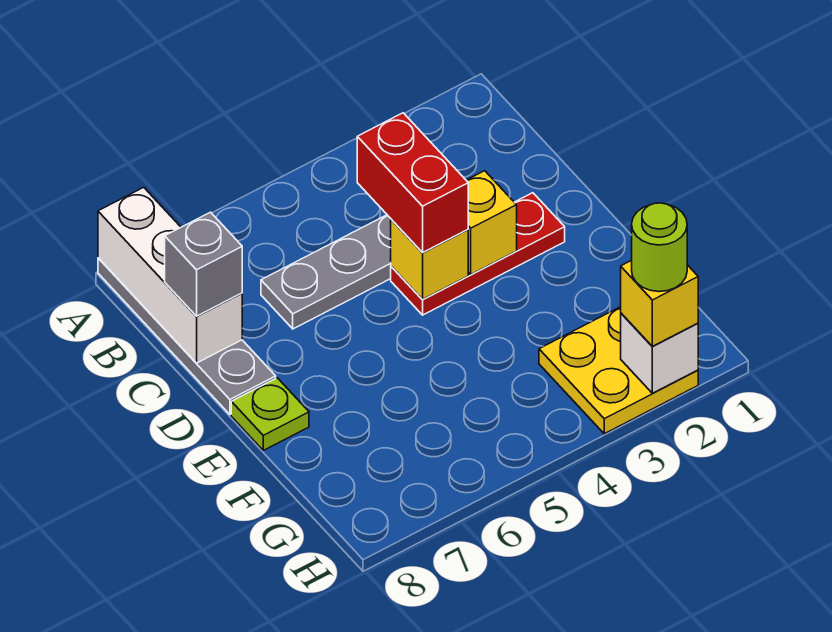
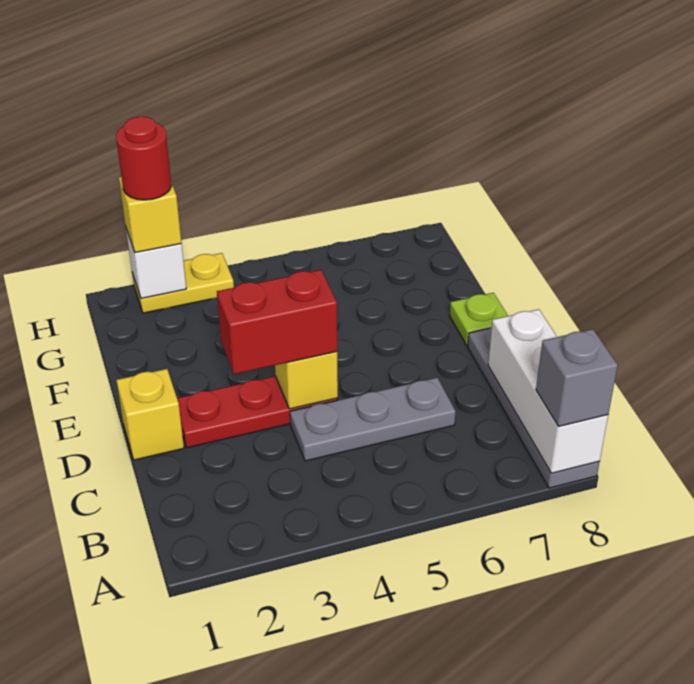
red 1x2 brick [357,113,468,252] -> red 1x2 brick turned to [217,270,337,374]
grey 1x1 brick [165,212,242,316] -> grey 1x1 brick moved to [536,329,618,426]
yellow 1x1 brick [466,171,517,274] -> yellow 1x1 brick moved to [116,369,184,460]
yellow 2x2 plate [539,307,698,434] -> yellow 1x2 plate [132,253,234,313]
lime 1x1 round brick [632,203,687,292] -> red 1x1 round brick [116,117,172,200]

